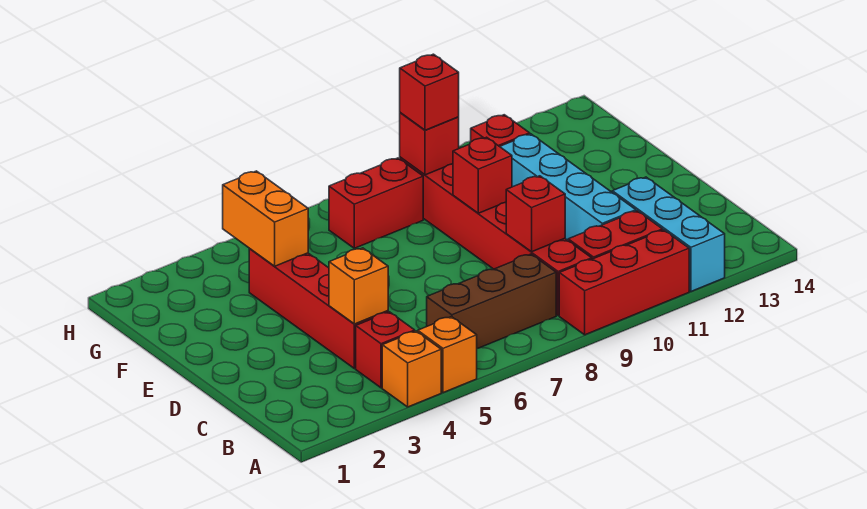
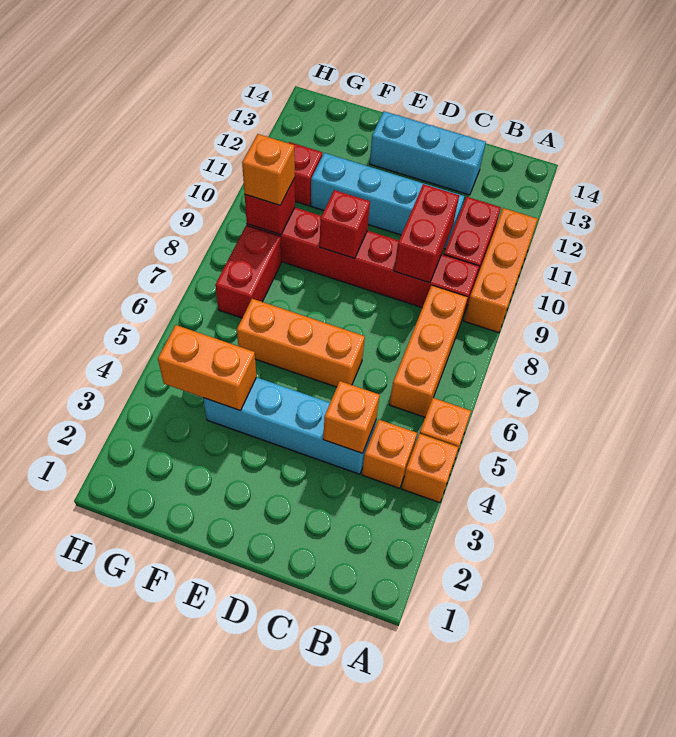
red 1x3 brick [559,230,689,335] -> orange 1x3 brick [464,208,538,333]
cyan 1x3 brick [612,177,725,291] -> cyan 1x3 brick moved to [370,111,486,195]
red 1x1 brick [356,312,415,388] -> orange 1x1 brick [362,420,417,488]
brown 1x3 brick [427,254,556,349] -> orange 1x3 brick [389,285,468,417]
red 1x4 brick [249,249,388,369] -> cyan 1x4 brick [203,377,376,474]
red 1x1 brick [506,176,565,252] -> red 1x2 brick [394,184,459,283]
none -> orange 1x3 brick [237,299,365,387]
red 1x1 brick [400,54,459,130] -> orange 1x1 brick [242,134,295,205]

